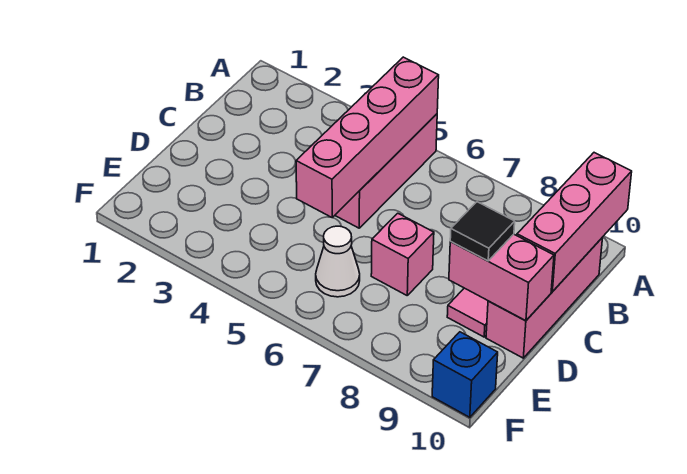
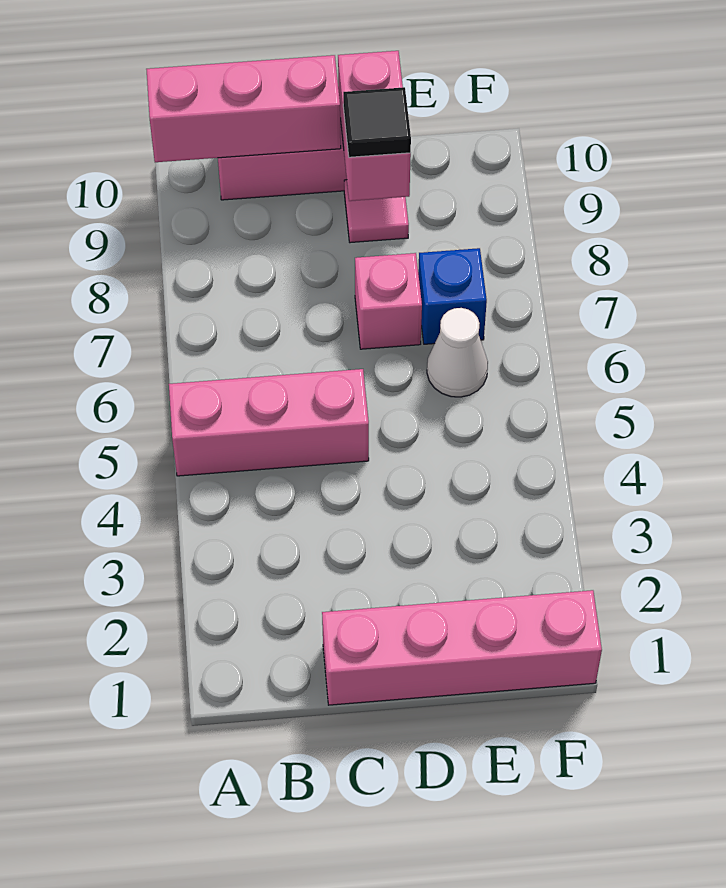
pink 1x4 brick [296,57,439,218] -> pink 1x4 brick moved to [322,590,602,705]
blue 1x1 brick [432,332,498,417] -> blue 1x1 brick moved to [418,248,487,344]

